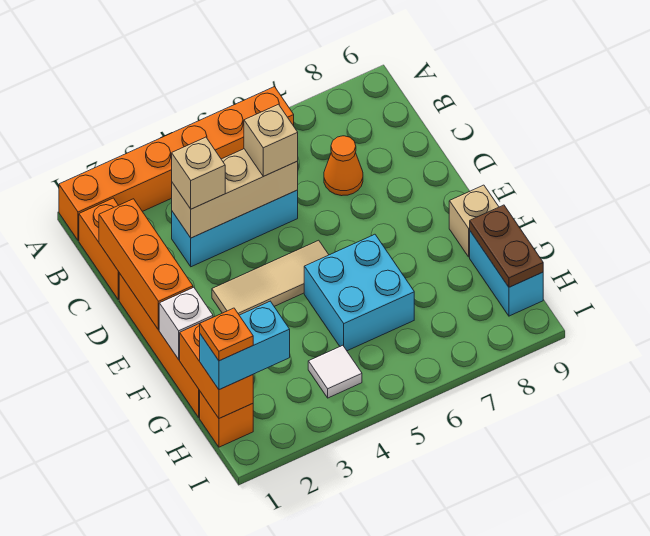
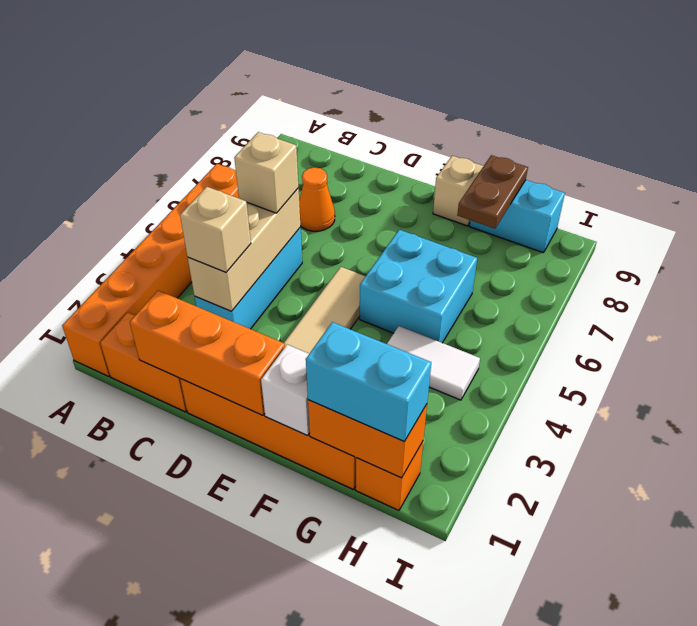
brown 1x2 plate [470,205,543,287] -> brown 1x2 plate turned to [457,155,528,229]
cyan 1x2 brick [200,301,290,390] -> cyan 1x2 brick turned to [306,322,431,441]
orange 1x1 plate [200,308,253,361] -> none
white 1x1 tile [308,345,362,398] -> white 1x2 tile [387,326,480,400]

